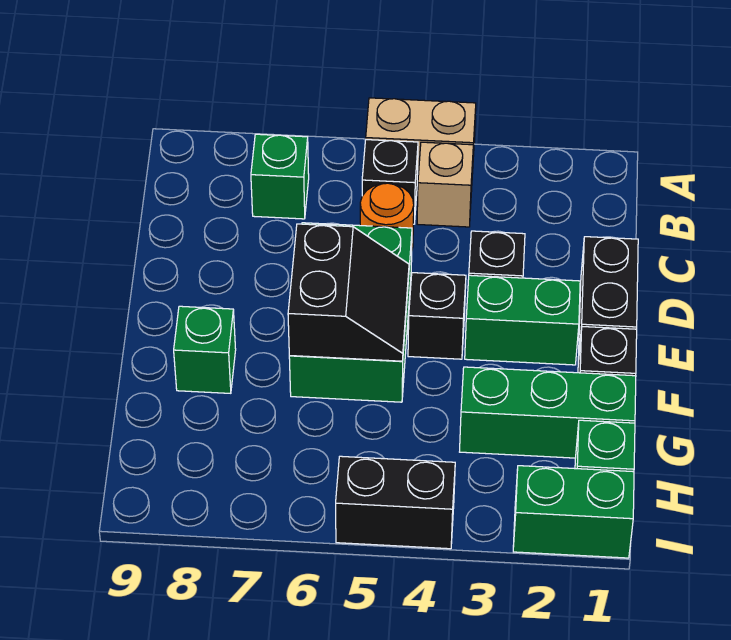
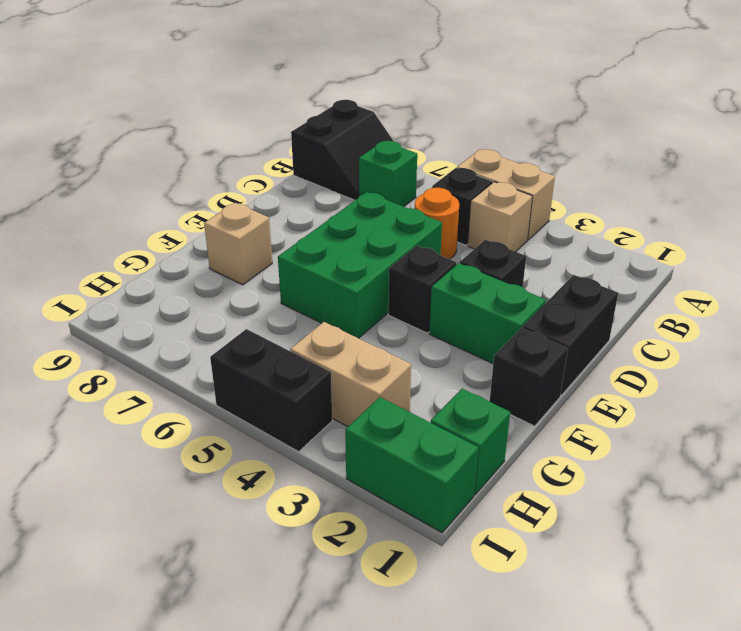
black 2x2 slope [288,224,409,361] -> black 2x2 slope moved to [291,100,393,200]
green 1x1 brick [174,306,236,393] -> tan 1x1 brick [204,203,272,285]
green 1x3 brick [460,367,636,458] -> none
none -> tan 1x2 brick [290,322,411,427]

